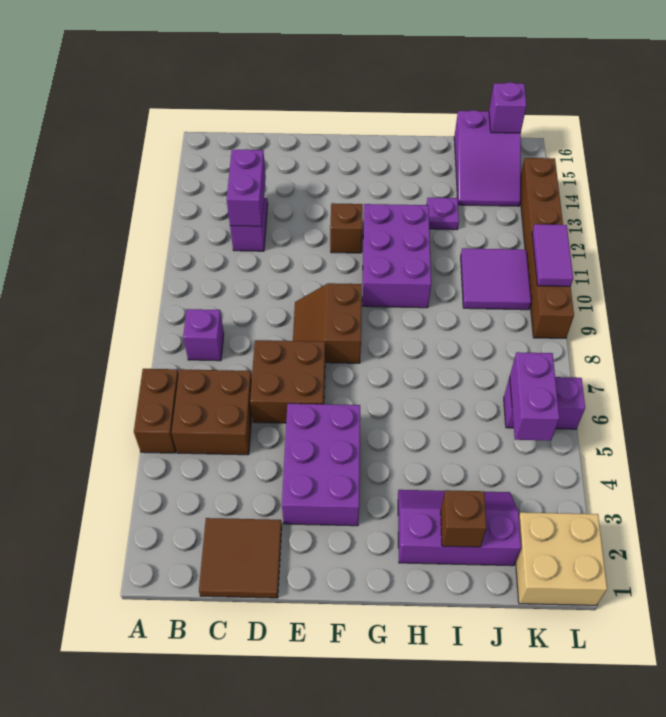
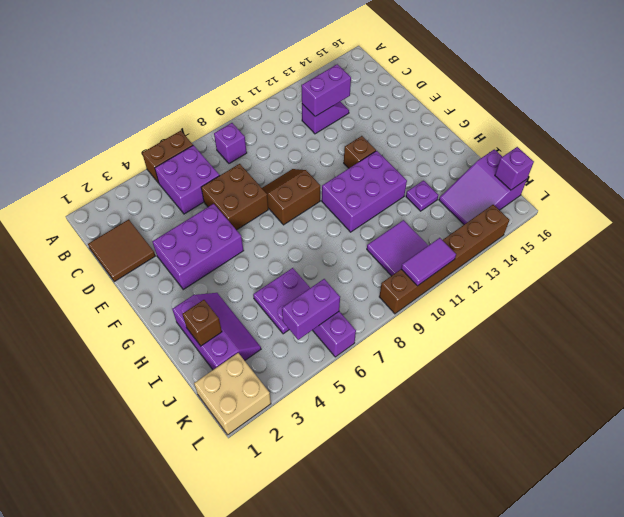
brown 2x2 brick [172,369,252,455] -> purple 2x2 brick [155,145,220,214]
none -> purple 2x2 plate [253,268,310,334]

